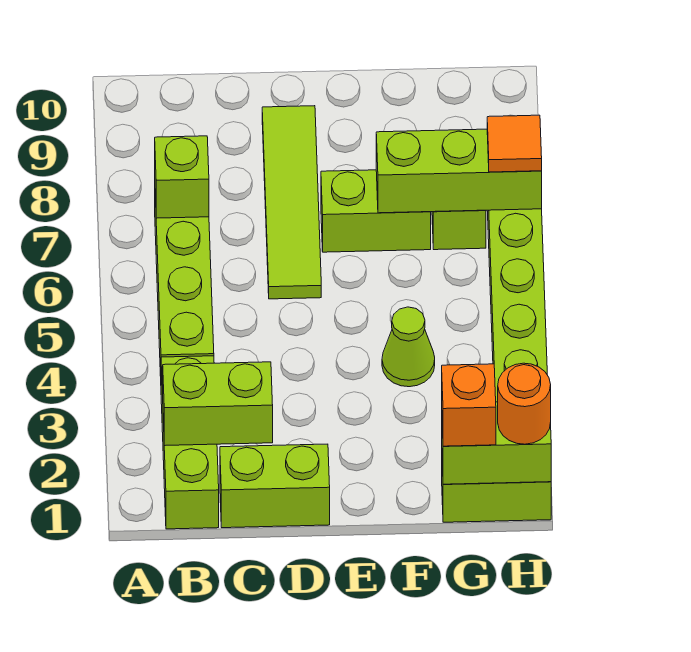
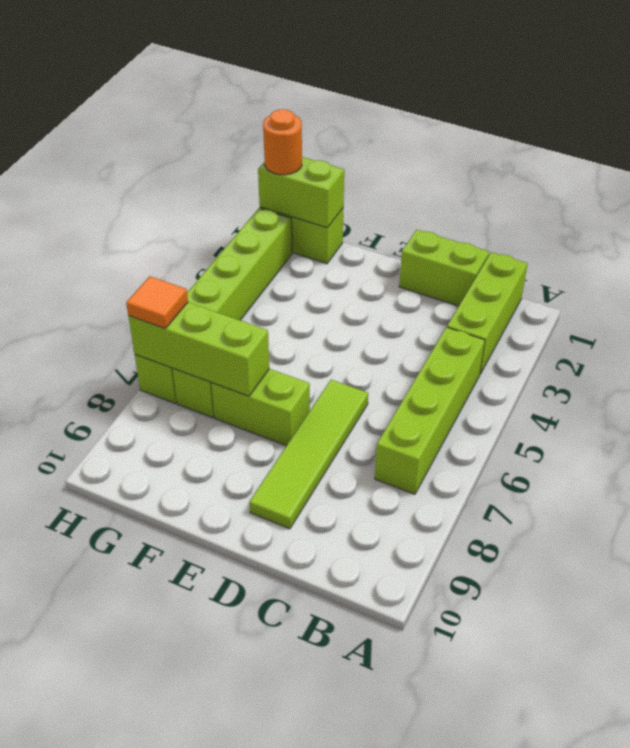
lime 1x2 brick [163,362,273,446] -> none
lime 1x1 brick [155,136,209,218] -> none
lime 1x1 cone [382,307,435,387] -> none
orange 1x1 brick [442,364,496,446] -> none

